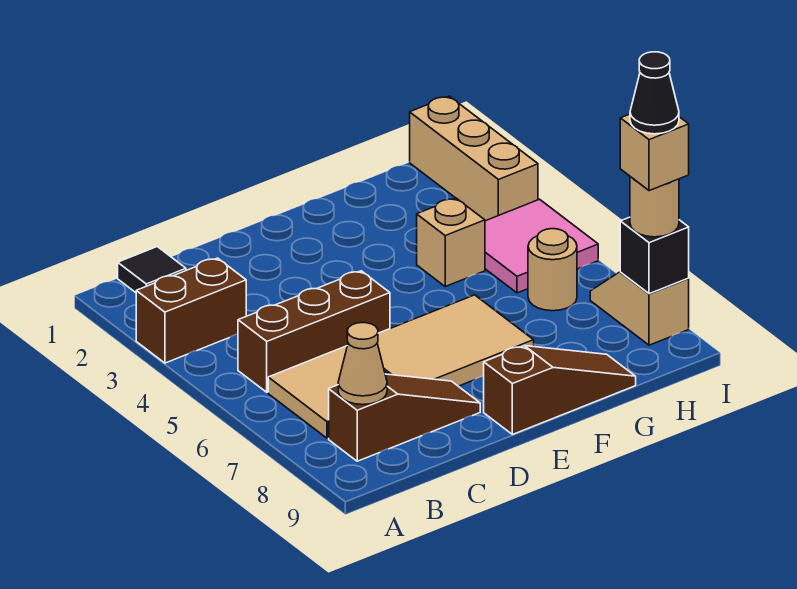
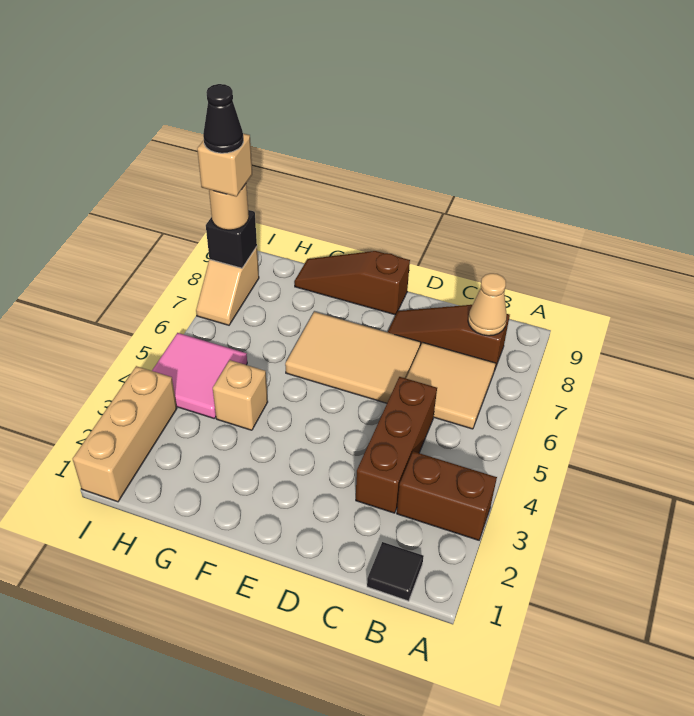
brown 1x3 brick [238,271,390,392] -> brown 1x3 brick turned to [356,377,437,513]
tan 1x1 round brick [528,229,577,311] -> none

